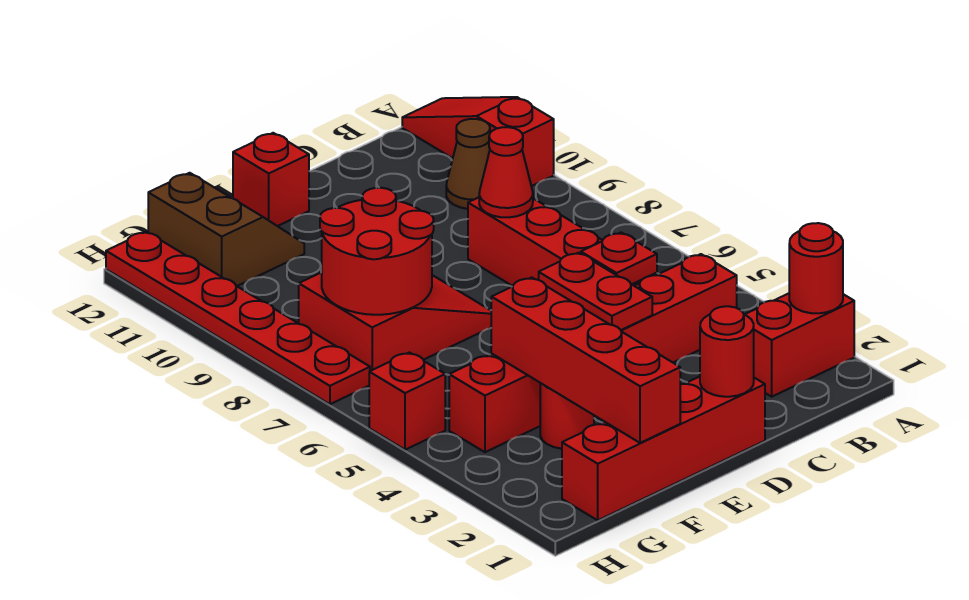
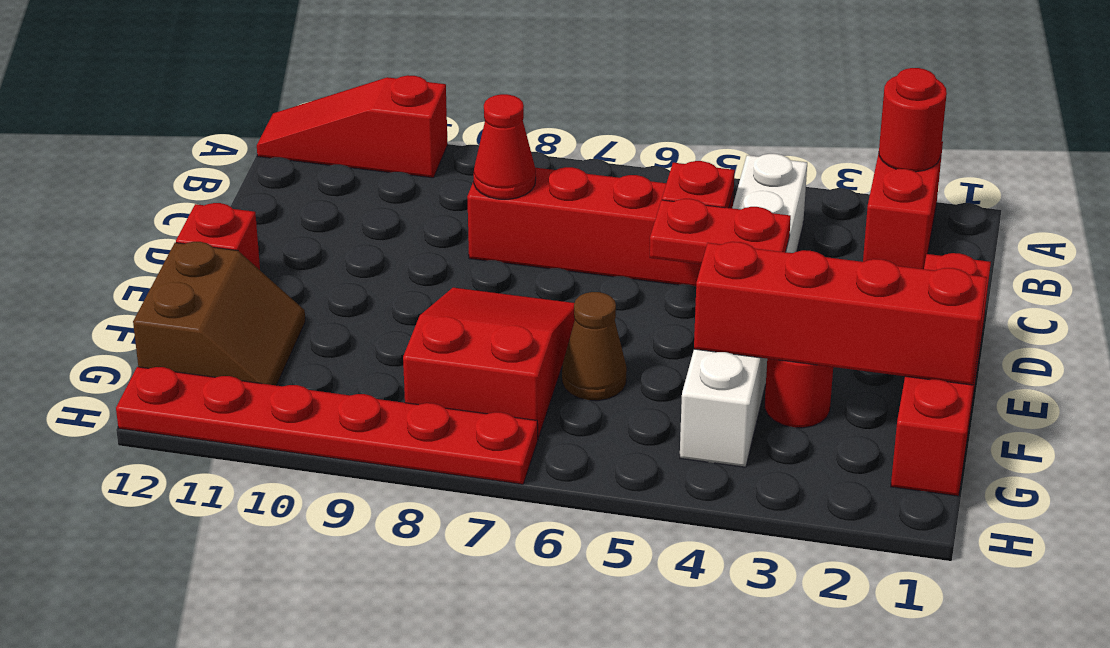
red 1x6 brick [449,254,737,452] -> white 1x6 brick [680,154,807,467]
brown 1x1 cone [446,119,490,209] -> brown 1x1 cone moved to [562,292,627,401]
red 1x1 round brick [700,306,754,397] -> none
red 2x2 round brick [320,188,434,315] -> none
brown 2x2 slope [148,173,304,286] -> brown 2x2 slope turned to [133,242,305,386]
red 1x1 brick [369,353,445,450] -> none

